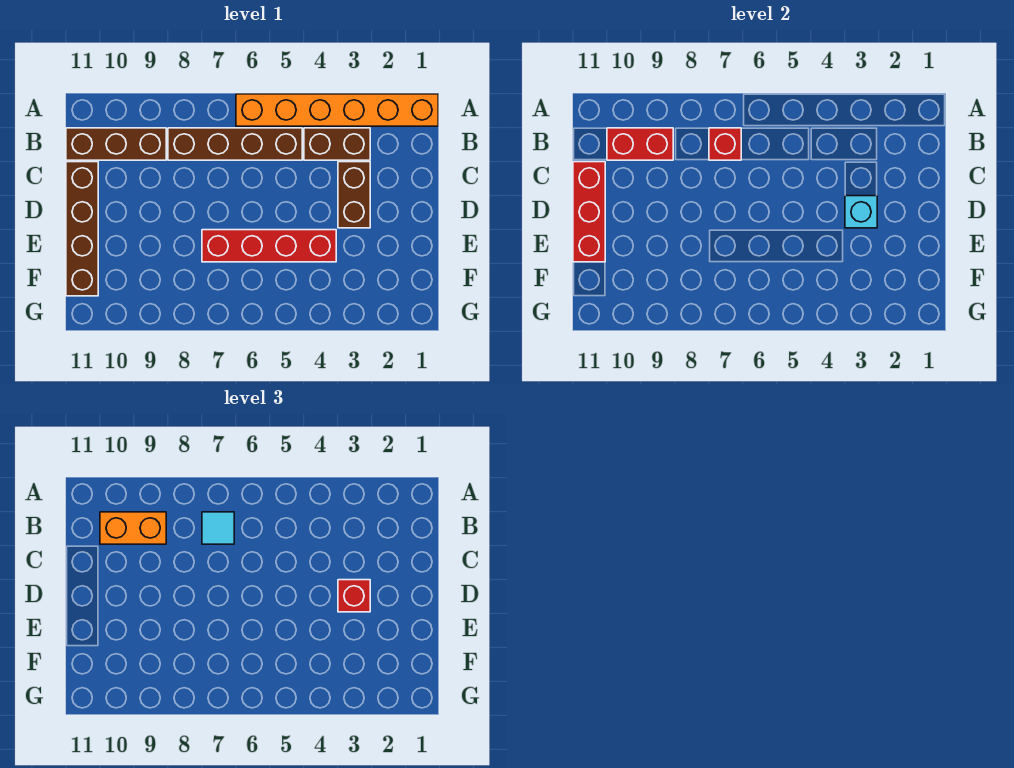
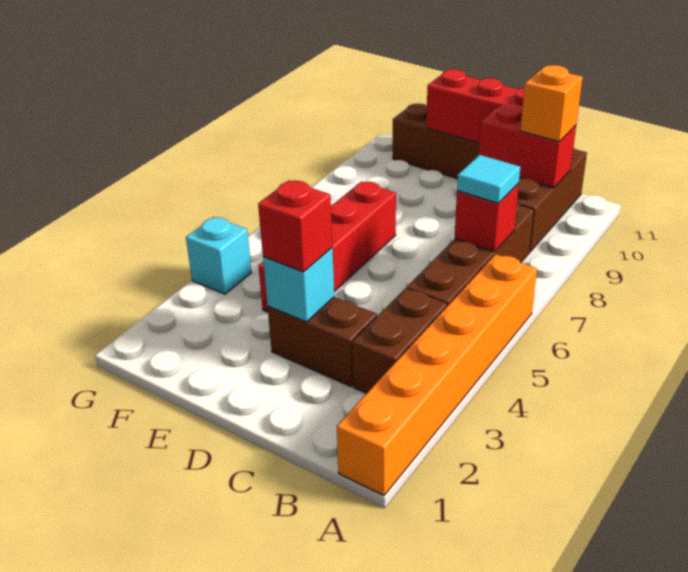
red 1x2 brick [607,128,673,160] -> red 1x2 brick turned to [479,104,576,188]
orange 1x2 brick [100,512,166,544] -> orange 1x1 brick [520,65,583,142]
none -> cyan 1x1 brick [186,217,252,294]

